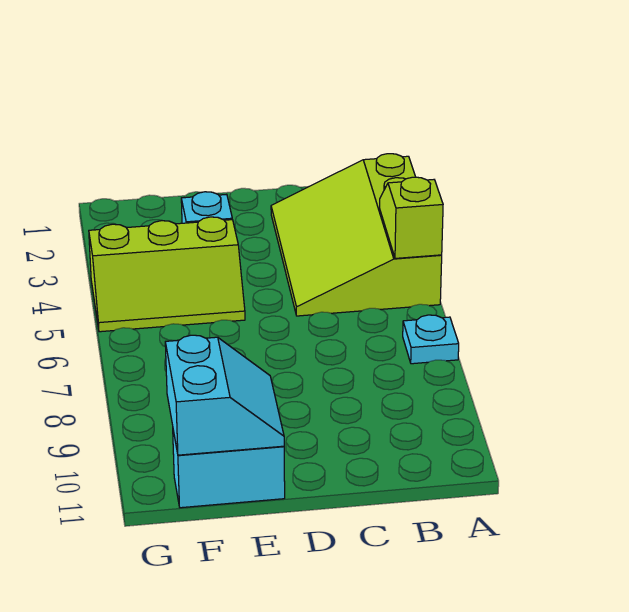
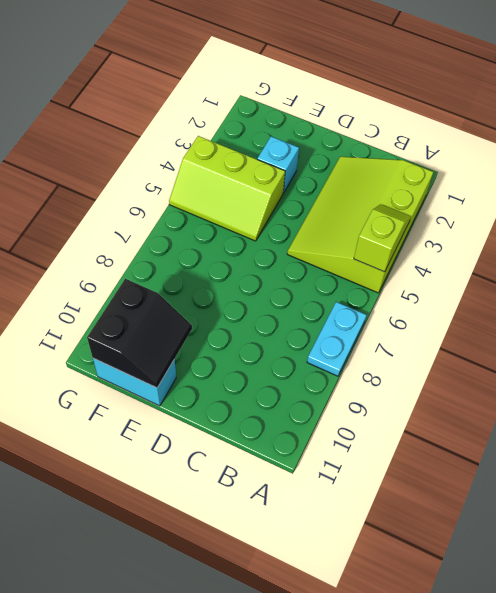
cyan 1x1 plate [403,315,459,364] -> cyan 1x2 plate [307,302,366,376]
cyan 2x2 slope [165,335,284,455] -> black 2x2 slope [87,279,192,388]

